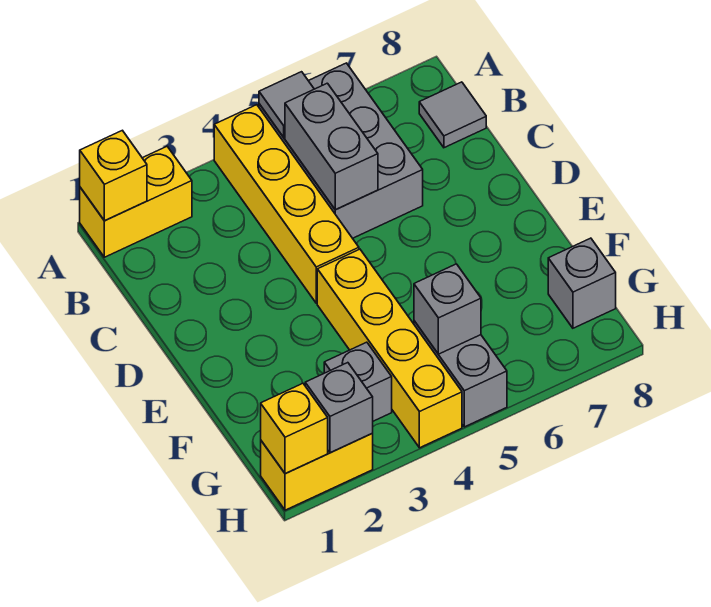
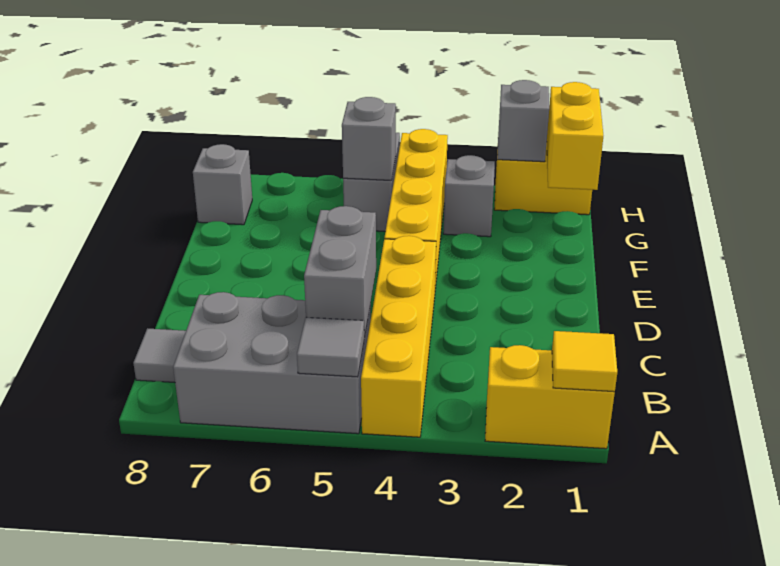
yellow 1x1 brick [80,130,147,221] -> yellow 1x1 tile [552,331,617,392]
grey 2x3 brick [259,63,423,238] -> grey 2x3 brick turned to [173,292,371,434]
yellow 1x1 brick [261,383,328,474] -> yellow 1x2 brick [547,82,603,190]

